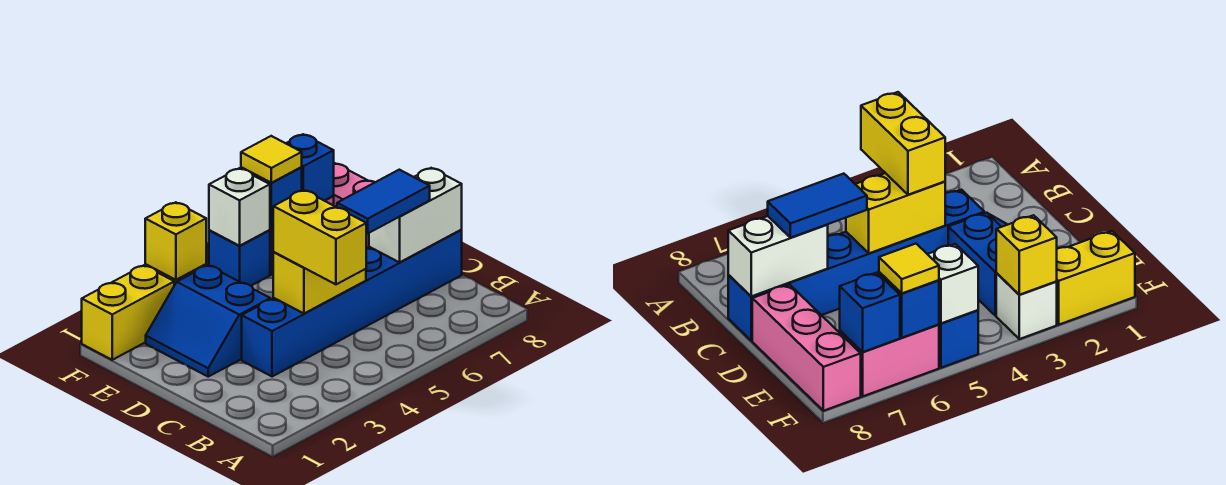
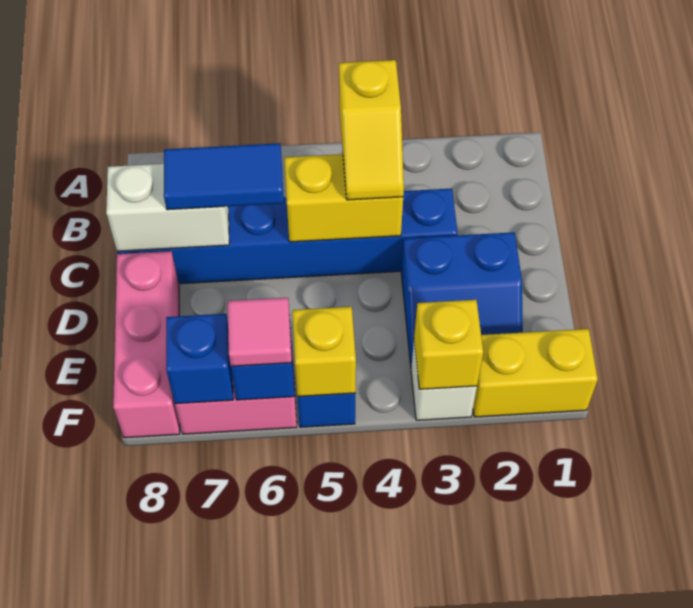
yellow 1x2 brick [273,190,366,284] -> yellow 1x2 slope [339,60,404,200]
blue 2x2 slope [146,265,270,377] -> blue 2x2 slope turned to [401,232,523,367]
white 1x1 brick [209,168,270,246] -> yellow 1x1 brick [292,307,356,396]
yellow 1x1 tile [241,136,302,183] -> pink 1x1 tile [228,298,292,366]

